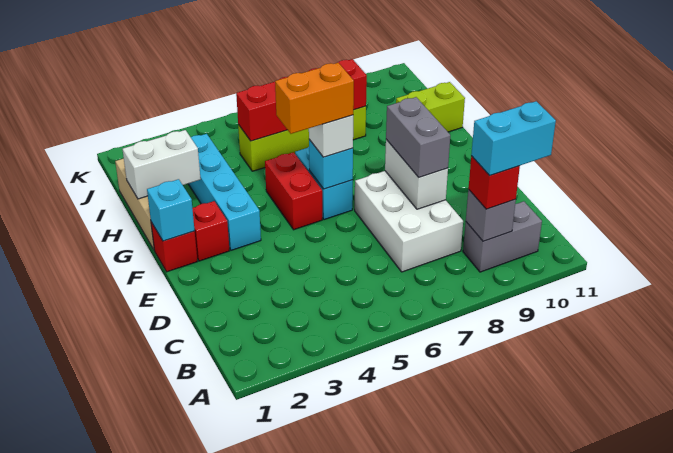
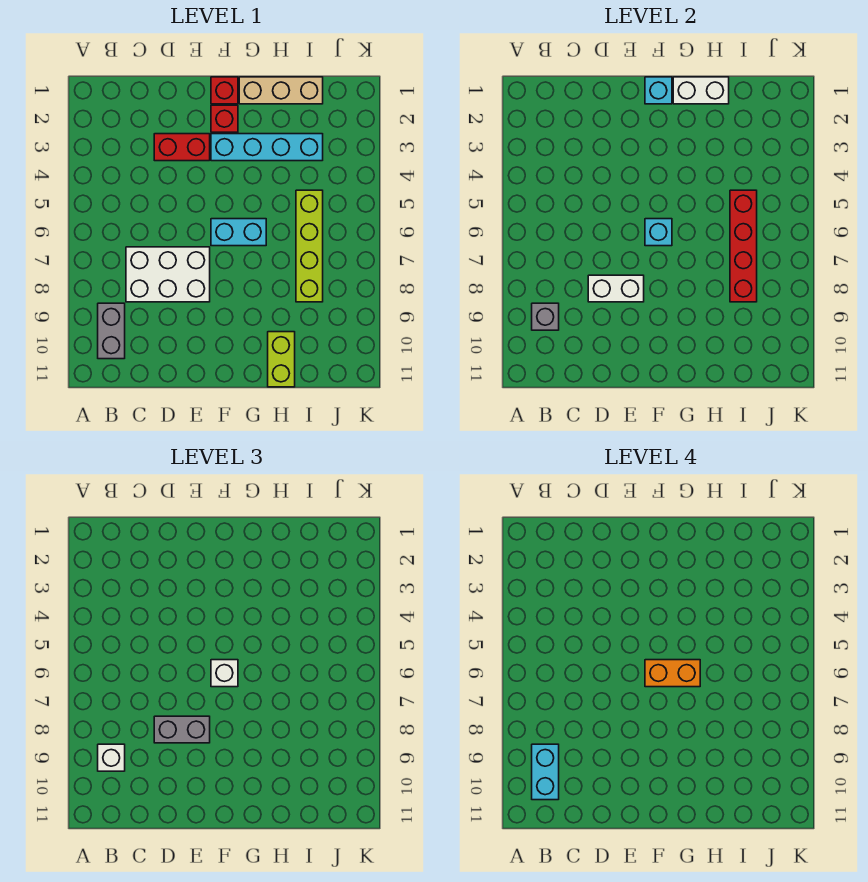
red 1x1 brick [469,156,520,209] -> white 1x1 brick [98,744,125,771]
red 1x2 brick [265,152,322,230] -> red 1x2 brick moved to [154,134,210,161]
orange 1x2 brick [275,63,354,134] -> orange 1x2 brick turned to [645,660,700,687]
white 1x2 brick [122,130,201,199] -> white 1x2 brick turned to [673,77,729,104]

